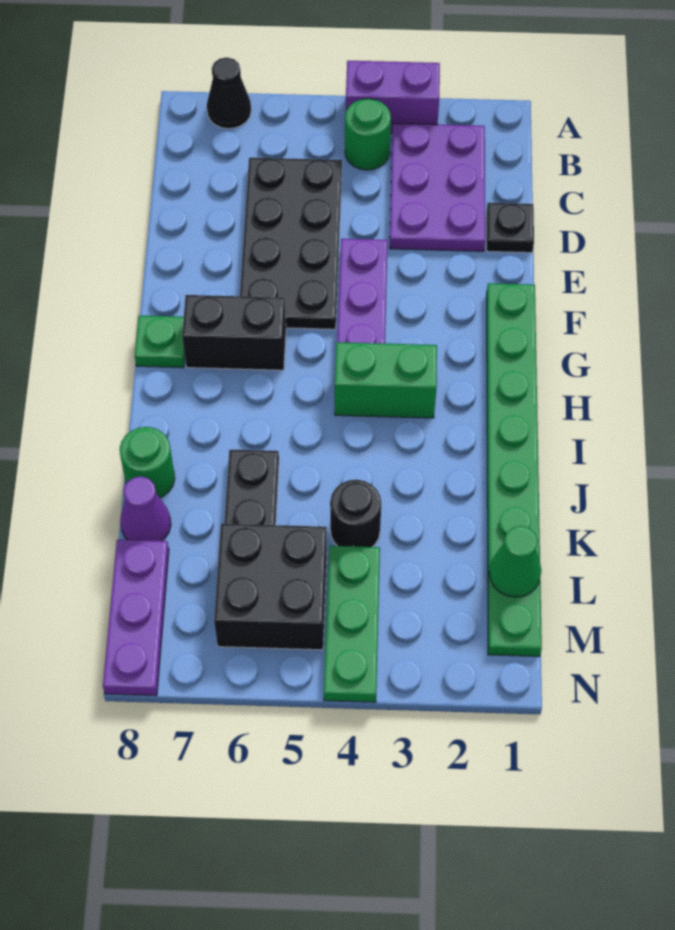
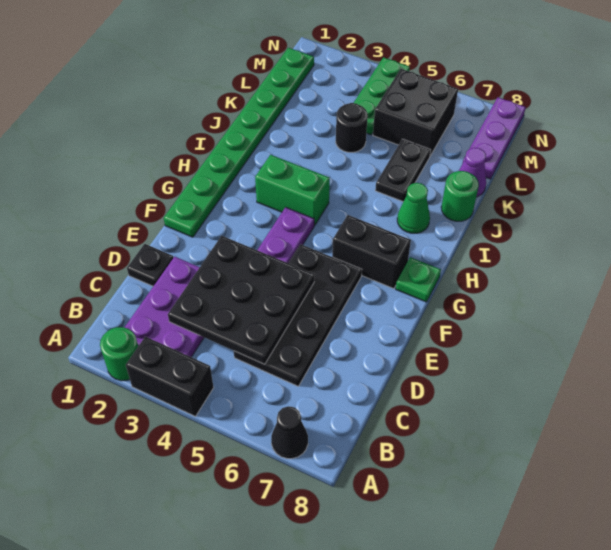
purple 1x2 brick [346,61,440,133] -> black 1x2 brick [126,337,214,416]
green 1x1 round brick [345,99,391,170] -> green 1x1 round brick moved to [100,327,138,381]
none -> black 3x3 plate [168,236,315,364]
green 1x1 cone [489,526,541,597] -> green 1x1 cone moved to [397,183,430,233]

